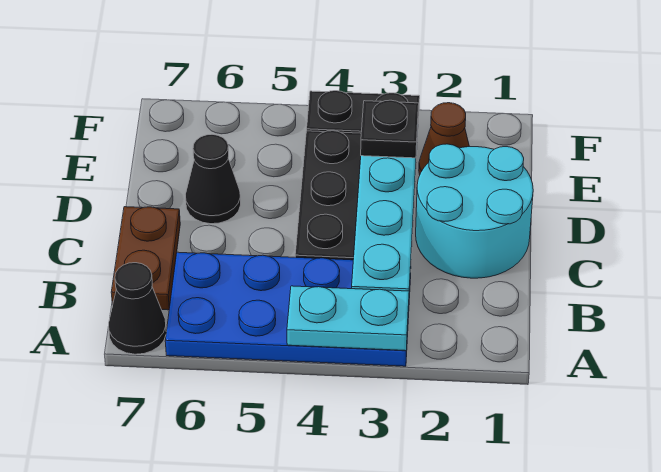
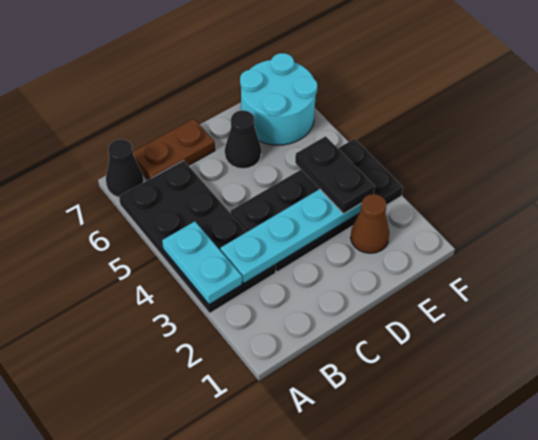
blue 2x4 plate [165,252,411,366] -> black 2x4 plate [119,160,276,313]
cyan 2x2 round brick [416,144,533,278] -> cyan 2x2 round brick moved to [240,53,317,145]
black 1x1 plate [361,100,419,158] -> black 1x2 plate [295,136,375,214]

